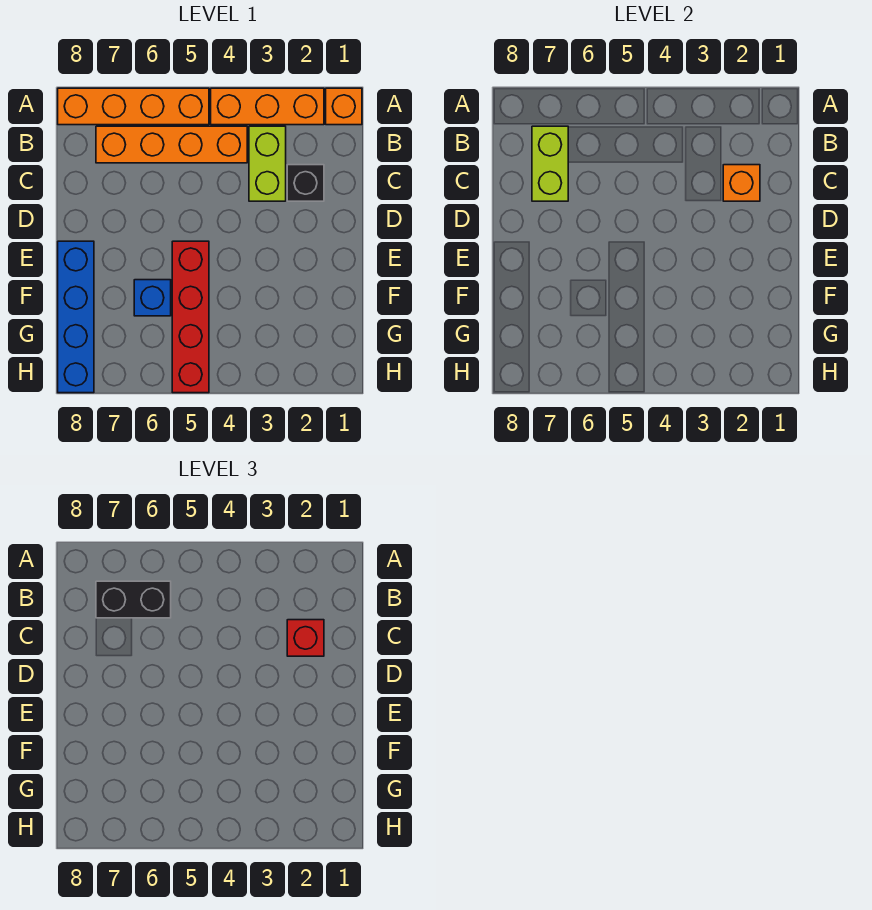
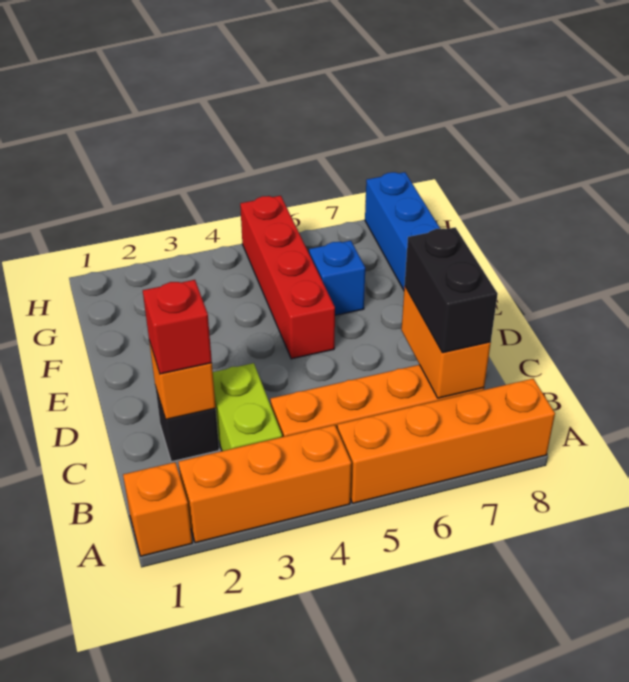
black 1x2 brick [96,581,171,618] -> black 1x2 brick turned to [405,227,498,353]
lime 1x2 brick [532,126,568,201] -> orange 1x2 brick [401,286,491,398]

